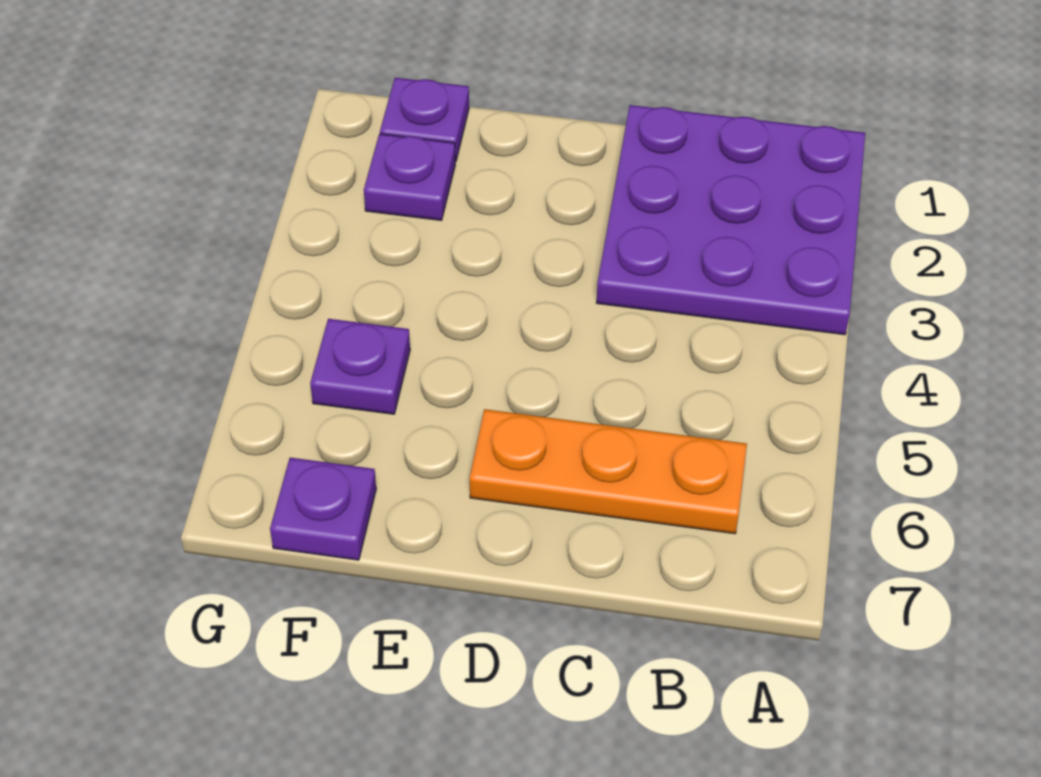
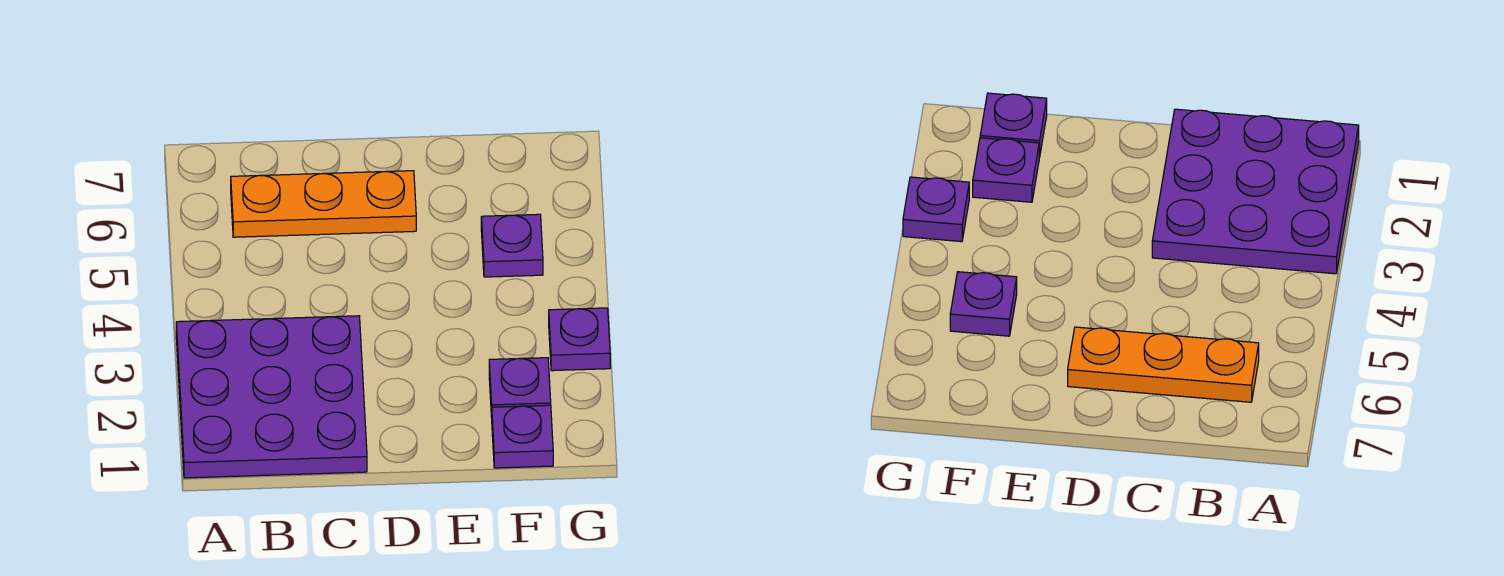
purple 1x1 plate [270,458,376,560] -> purple 1x1 plate moved to [549,308,610,371]

